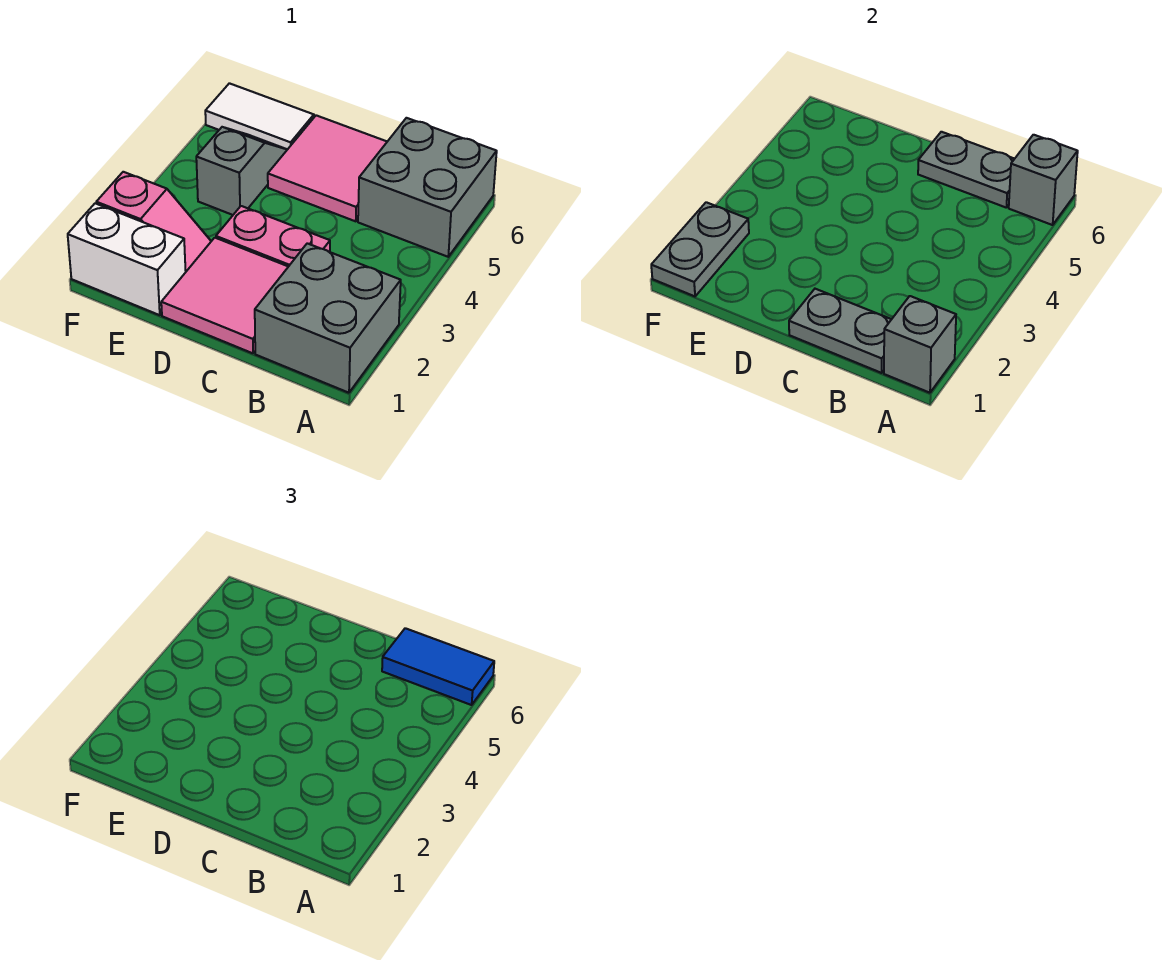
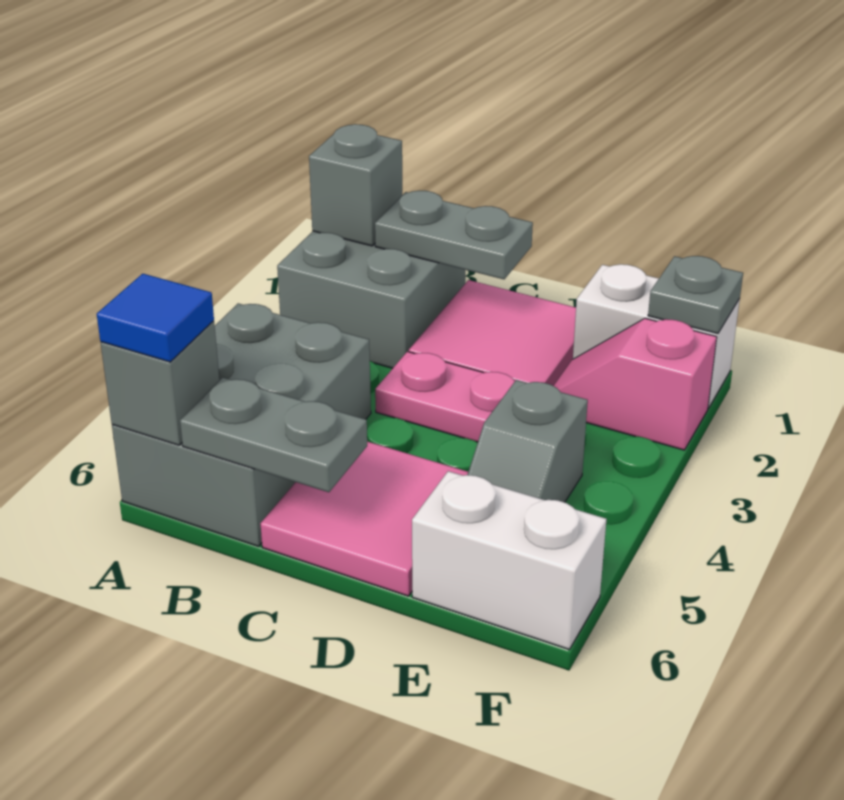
grey 2x2 brick [358,118,497,257] -> grey 2x3 brick [112,303,371,546]
blue 1x2 tile [382,628,494,705] -> blue 1x1 tile [97,274,214,362]
white 1x2 tile [205,83,314,149] -> white 1x2 brick [412,471,607,649]
grey 1x2 plate [651,202,749,296] -> grey 1x1 plate [648,256,743,334]

